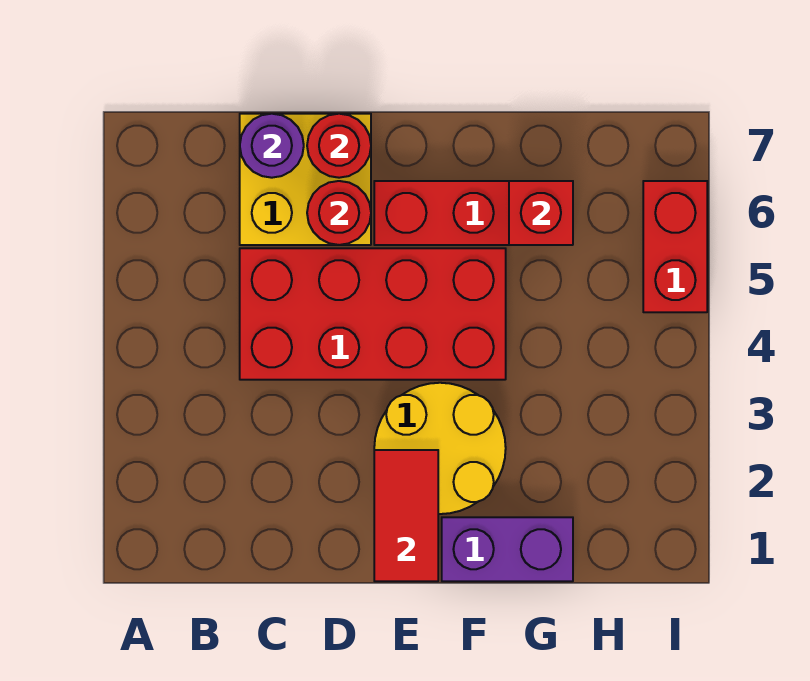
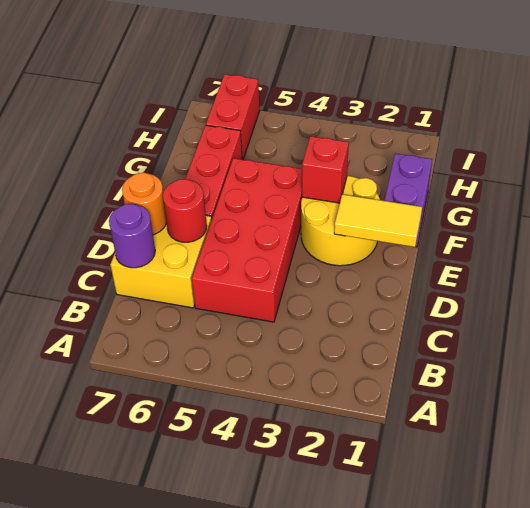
red 1x1 round brick [307,114,371,178] -> orange 1x1 round brick [122,173,167,235]
red 1x2 tile [374,450,438,581] -> yellow 1x2 tile [334,194,422,247]
red 1x1 brick [509,181,573,245] -> red 1x1 brick moved to [302,136,349,203]
red 1x2 brick [643,181,707,312] -> red 1x2 brick turned to [206,74,260,159]

